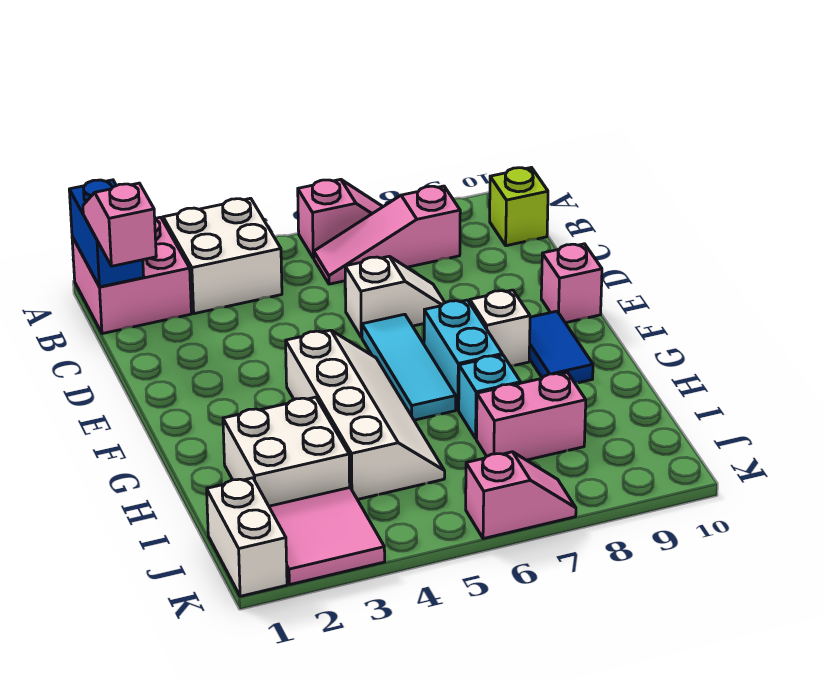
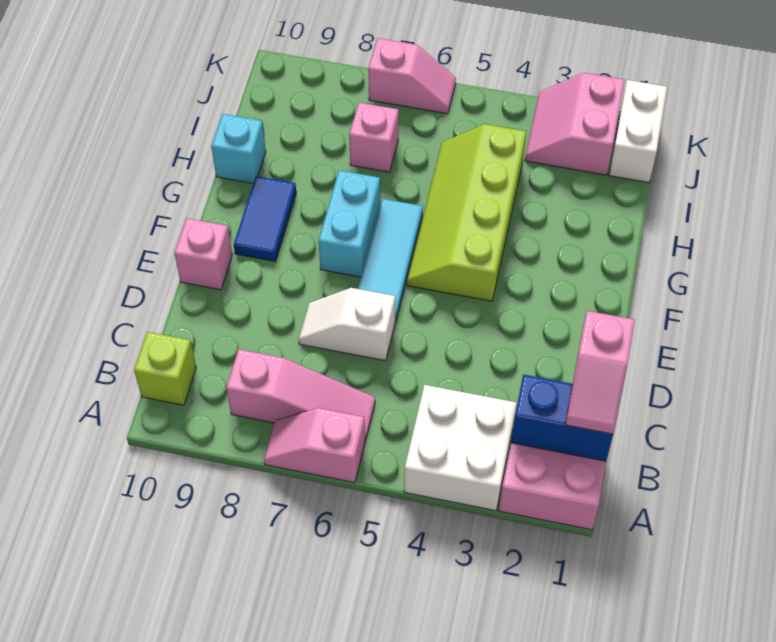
blue 1x2 brick [69,180,144,287] -> blue 1x2 brick turned to [511,375,613,461]
white 2x4 slope [286,330,445,500] -> lime 2x4 slope [407,124,526,301]
white 1x1 brick [470,290,530,366] -> none
white 2x2 brick [223,397,350,506] -> none
cyan 1x1 brick [459,355,521,439] -> cyan 1x1 brick moved to [211,114,266,183]
pink 1x2 brick [476,373,586,460] -> pink 1x1 brick [349,103,399,172]
pink 2x2 tile [269,488,385,585] -> pink 2x2 slope [525,73,625,175]
pink 1x2 slope [466,452,576,539] -> pink 1x2 slope turned to [368,38,456,114]

